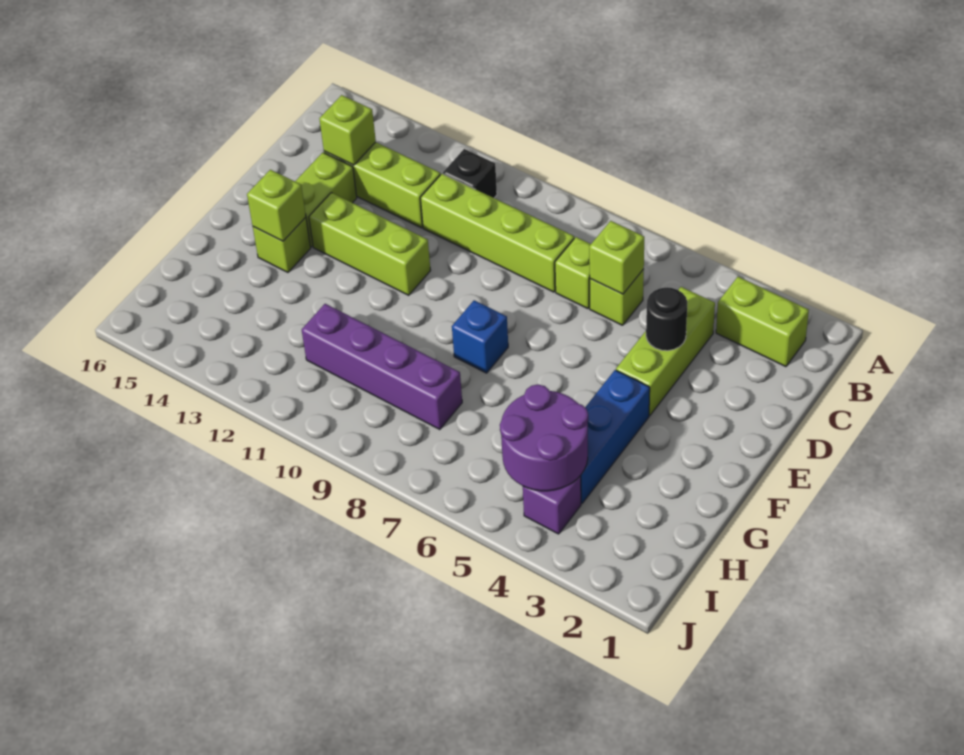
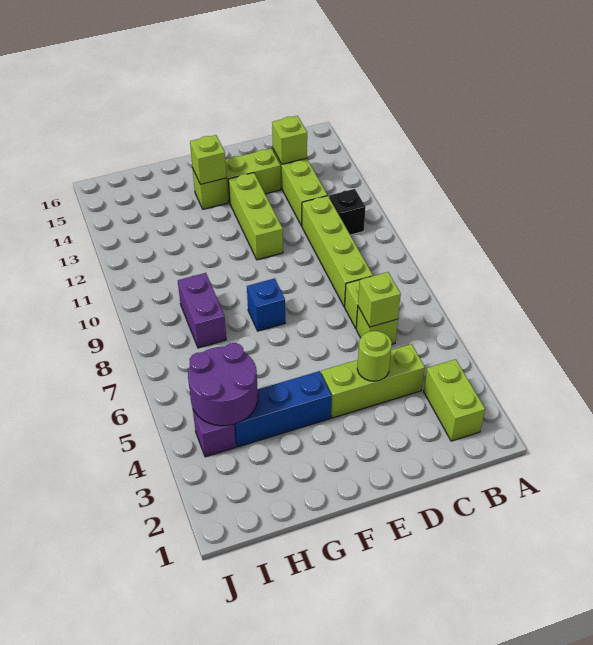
black 1x1 round brick [646,287,687,351] -> lime 1x1 round brick [357,331,392,381]
purple 1x4 brick [302,304,462,430] -> purple 1x2 brick [178,273,226,348]

